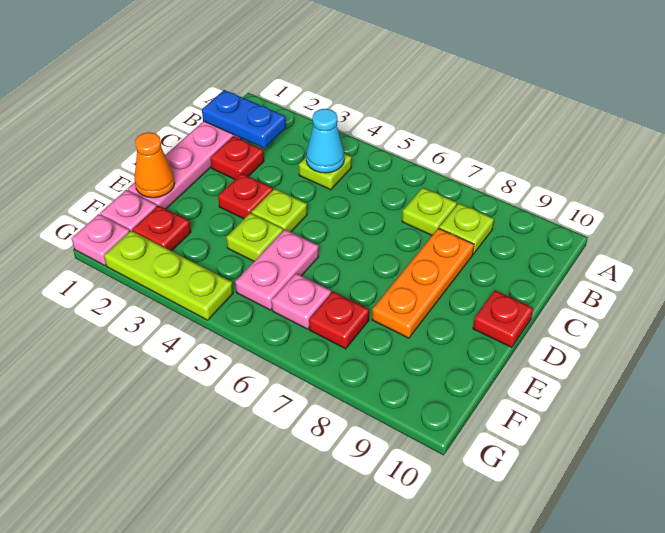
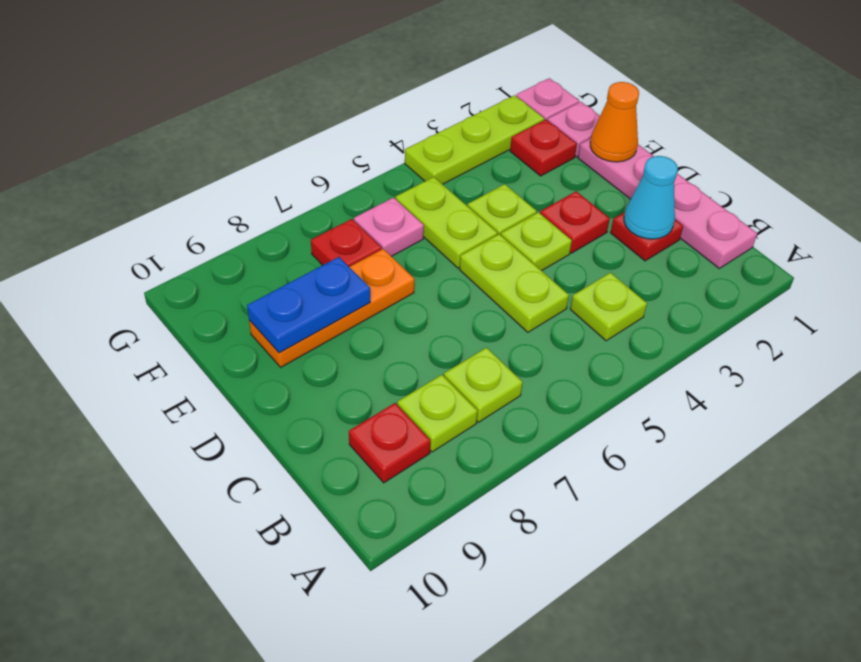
blue 1x2 plate [202,90,286,148] -> blue 1x2 plate moved to [247,257,370,353]
cyan 1x1 cone [306,109,344,173] -> cyan 1x1 cone moved to [624,156,678,239]
none -> lime 1x2 plate [460,234,569,332]
orange 1x3 plate [372,228,474,338] -> orange 1x3 plate turned to [249,249,414,367]
red 1x1 plate [473,290,533,347] -> red 1x1 plate moved to [349,403,430,483]
pink 1x2 plate [235,230,319,310] -> lime 1x2 plate [396,177,497,268]

